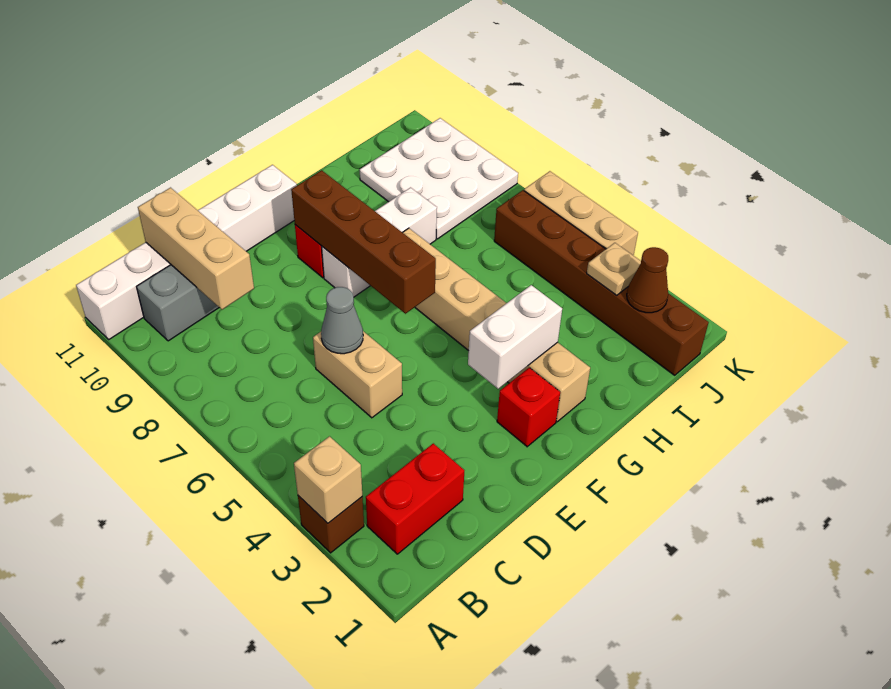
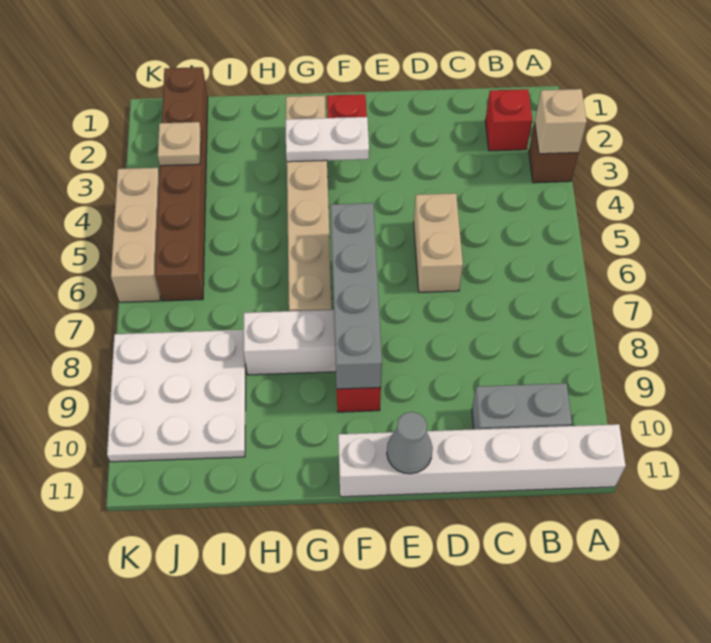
red 1x2 brick [366,443,464,554] -> red 1x1 brick [485,89,532,151]
tan 1x3 brick [138,188,254,310] -> none
grey 1x1 cone [321,287,363,354] -> grey 1x1 cone moved to [387,412,433,474]
white 1x2 brick [468,285,562,389] -> white 1x2 plate [286,117,369,162]
brown 1x4 brick [291,170,436,314] -> grey 1x4 brick [330,203,382,389]
brown 1x1 cone [627,247,668,313] -> none

